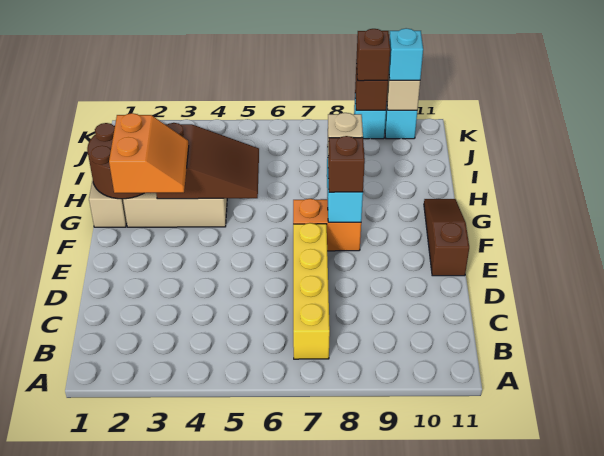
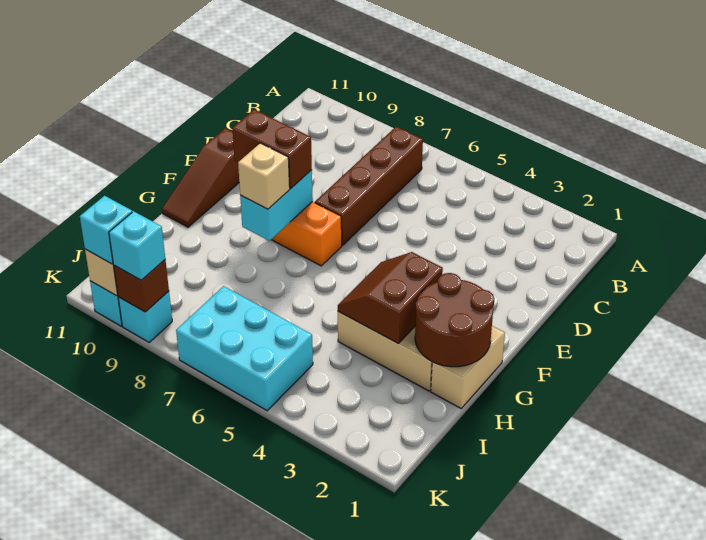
yellow 1x4 brick [293,223,330,359] -> brown 1x4 brick [315,127,423,245]
orange 2x2 slope [109,113,189,193] -> none
brown 1x1 brick [328,136,365,192] -> brown 1x2 brick [232,109,312,188]
brown 2x3 slope [156,123,259,199] -> brown 2x2 slope [338,252,443,343]
none -> cyan 2x3 brick [176,286,313,411]
brown 1x1 brick [356,29,390,81] -> cyan 1x1 brick [109,211,165,280]

